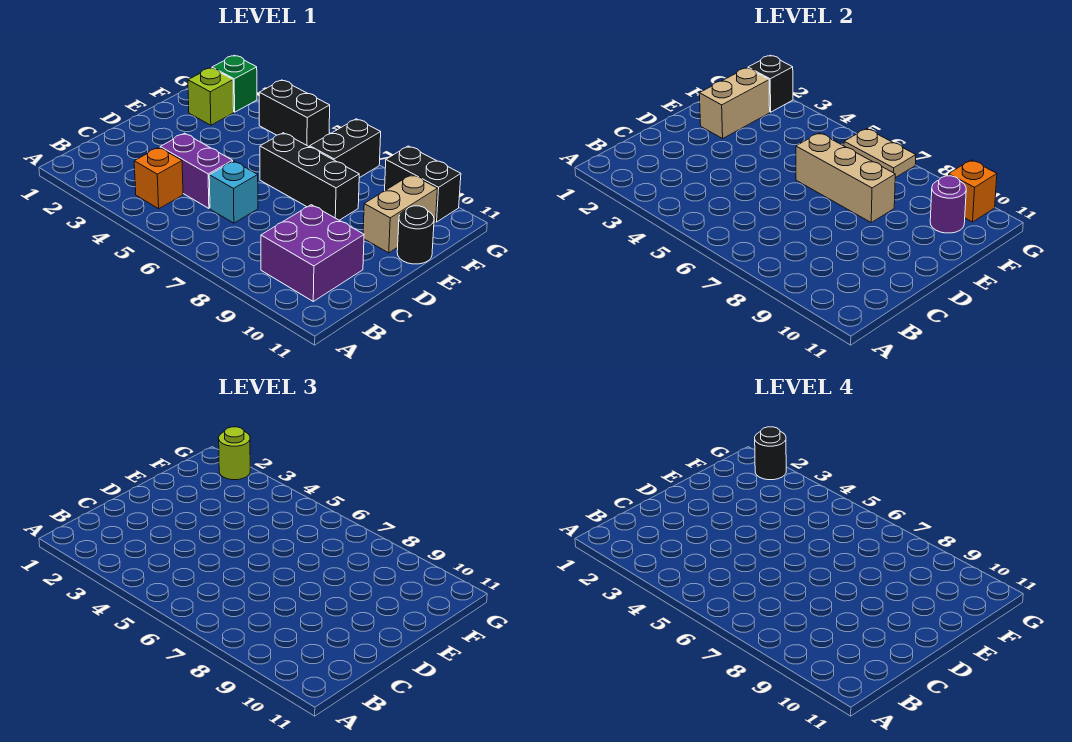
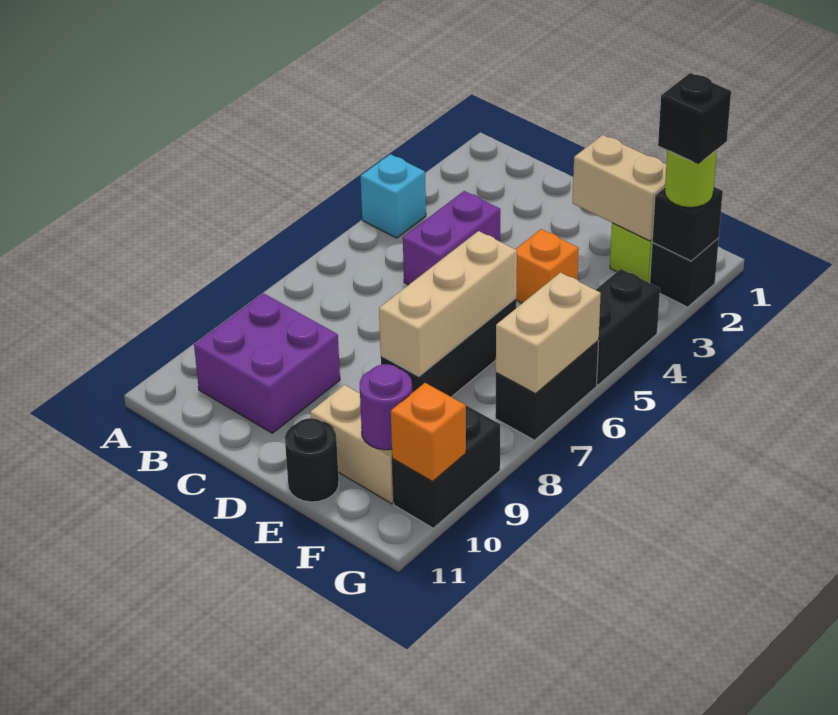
orange 1x1 brick [134,147,183,209] -> orange 1x1 brick moved to [515,229,579,303]
cyan 1x1 brick [209,161,258,223] -> cyan 1x1 brick moved to [361,154,426,238]
black 1x2 brick [310,119,381,178] -> black 1x2 brick turned to [495,341,599,440]
green 1x1 brick [212,55,257,112] -> black 1x1 brick [650,238,719,307]
black 1x1 round brick [755,427,786,480] -> black 1x1 brick [658,73,731,164]
tan 1x2 plate [844,129,916,178] -> tan 1x2 brick [496,272,601,394]

